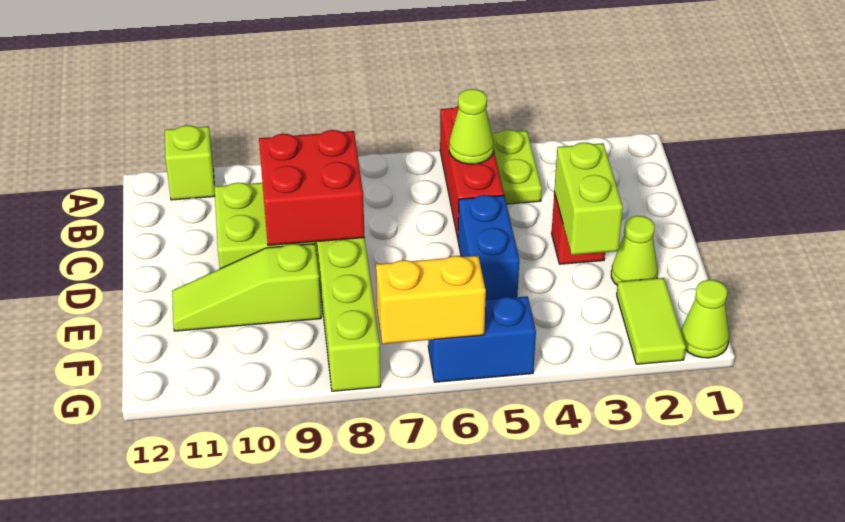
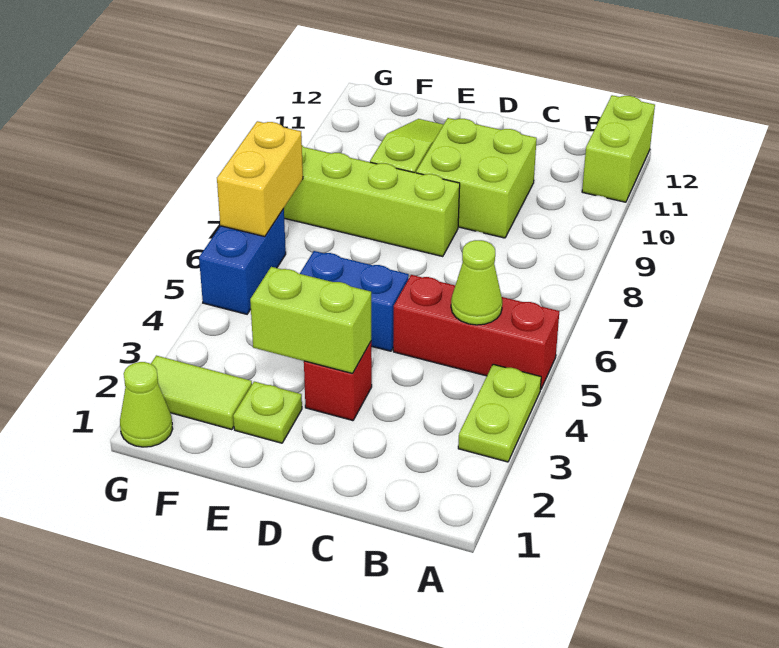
lime 1x2 plate [492,130,542,204] -> lime 1x2 plate turned to [458,364,541,462]
lime 1x1 brick [165,125,215,200] -> lime 1x2 brick [582,95,655,202]
red 2x2 brick [259,130,365,245] -> none
lime 1x1 cone [611,216,658,286] -> lime 1x1 plate [233,382,302,443]

